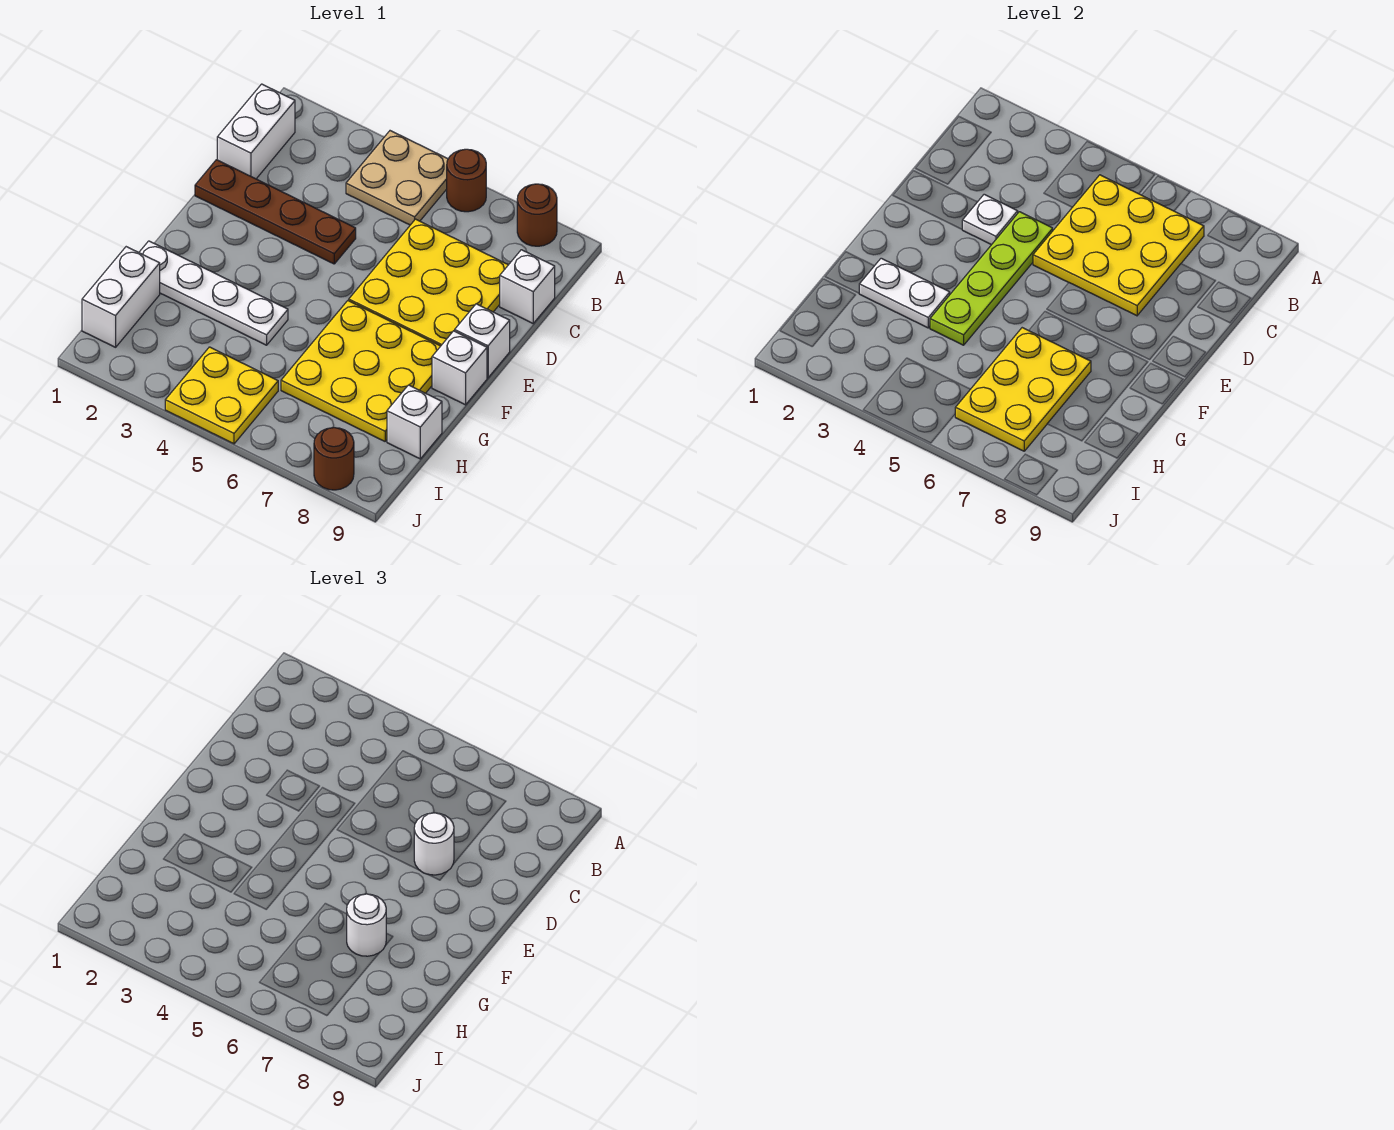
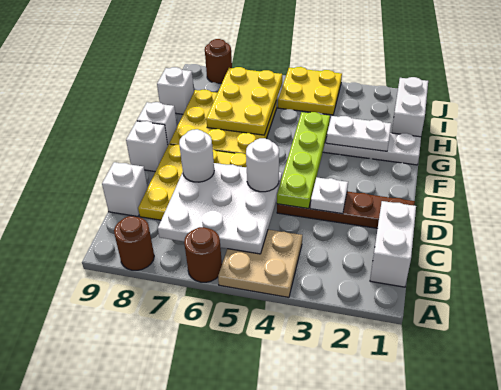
yellow 3x3 plate [1033,175,1204,316] -> white 3x3 plate [158,163,282,254]
white 1x1 round brick [347,894,386,956] -> white 1x1 round brick moved to [246,138,279,192]

